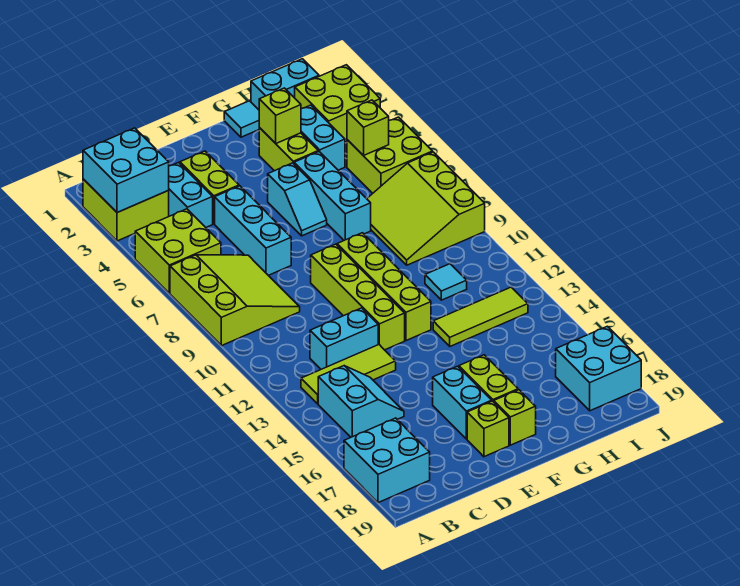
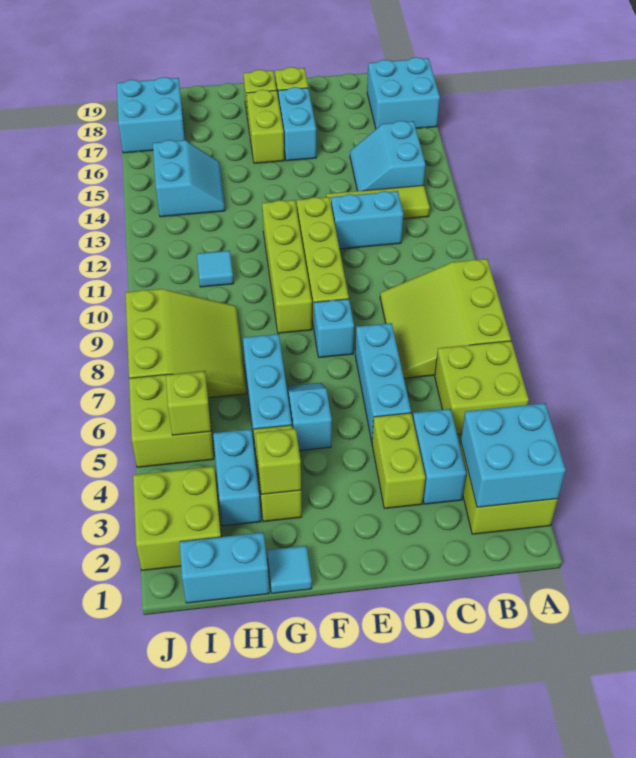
none -> cyan 1x1 brick [314,299,354,358]
lime 1x3 tile [433,287,528,346] -> none
none -> cyan 2x2 slope [153,140,225,217]

